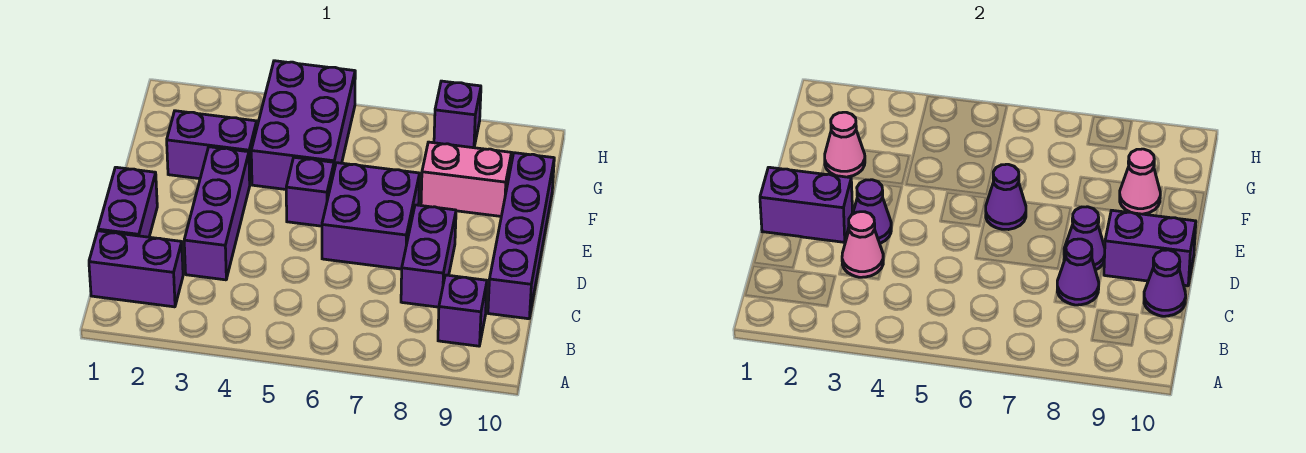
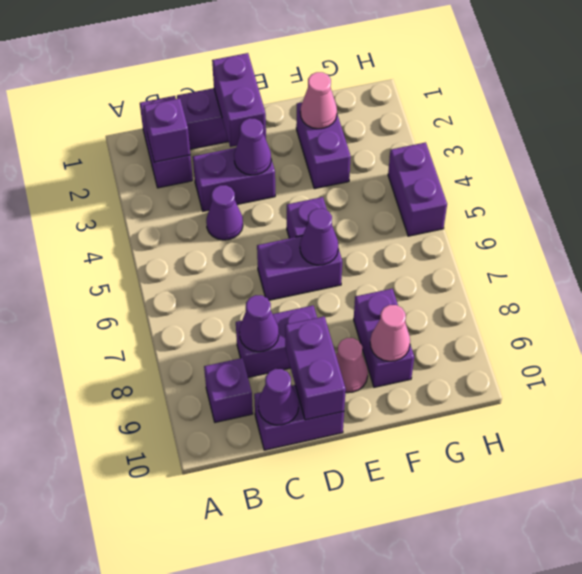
purple 1x3 brick [184,147,250,280] -> purple 1x2 brick [193,148,275,211]
pink 1x1 cone [842,212,883,277] -> pink 1x1 cone moved to [336,338,368,393]
purple 1x4 brick [488,153,554,319] -> purple 1x2 brick [254,385,344,450]
purple 2x2 brick [322,163,420,269] -> purple 1x2 brick [257,236,342,300]
purple 1x1 cone [1064,207,1105,270] -> purple 1x1 cone moved to [206,185,243,240]
purple 2x3 brick [251,61,355,189] -> purple 1x2 brick [388,142,447,236]
pink 1x2 brick [421,142,511,216] -> purple 1x2 brick [354,289,414,387]
purple 1x1 brick [434,81,481,148] -> purple 1x1 brick moved to [144,98,190,162]

